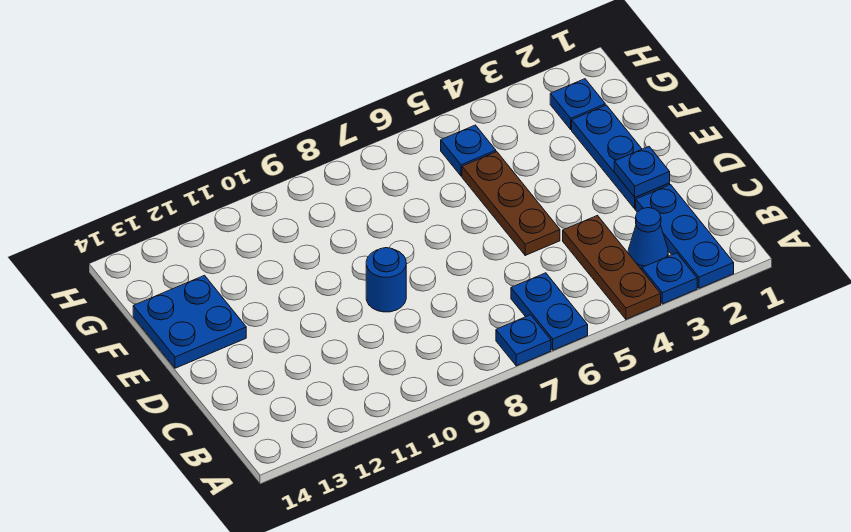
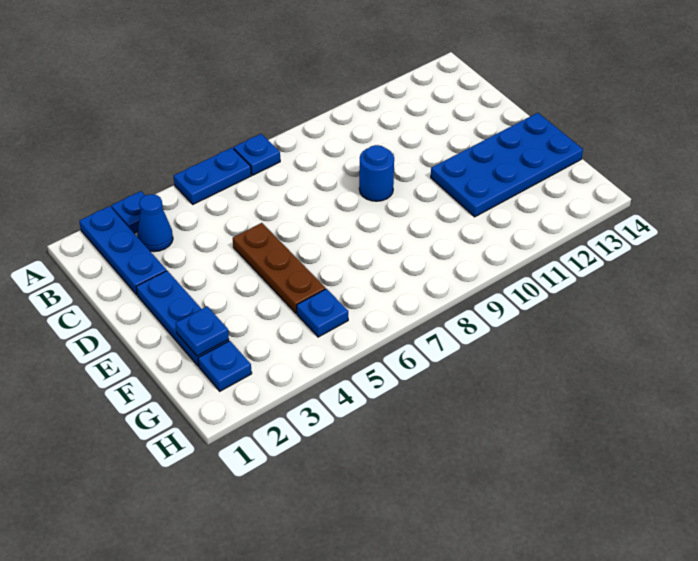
brown 1x3 plate [563,216,661,319] -> none
blue 1x2 plate [511,273,588,350] -> blue 1x2 plate turned to [174,148,251,204]
blue 1x1 plate [614,147,670,197] -> blue 1x1 plate moved to [176,306,229,356]
blue 2x2 plate [133,275,246,368] -> blue 2x4 plate [431,113,583,217]

